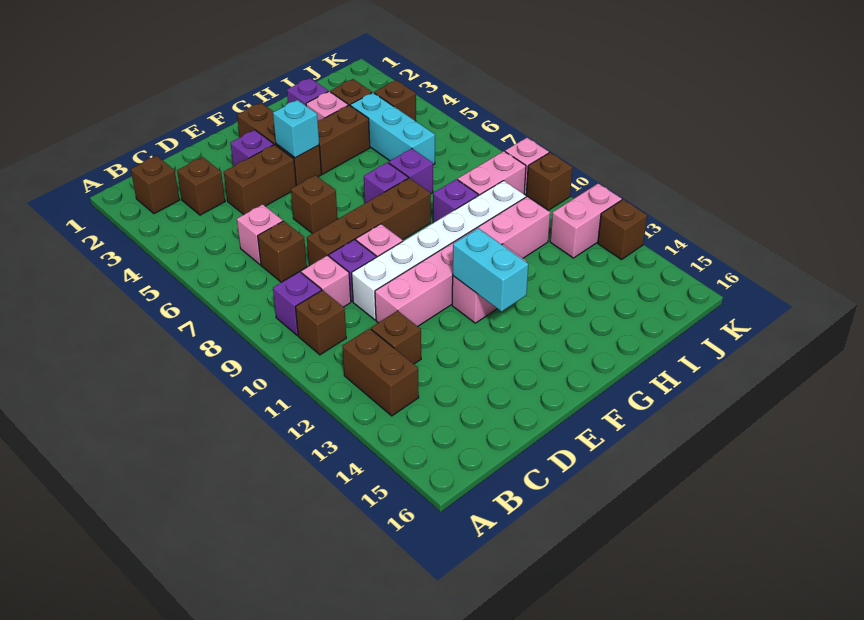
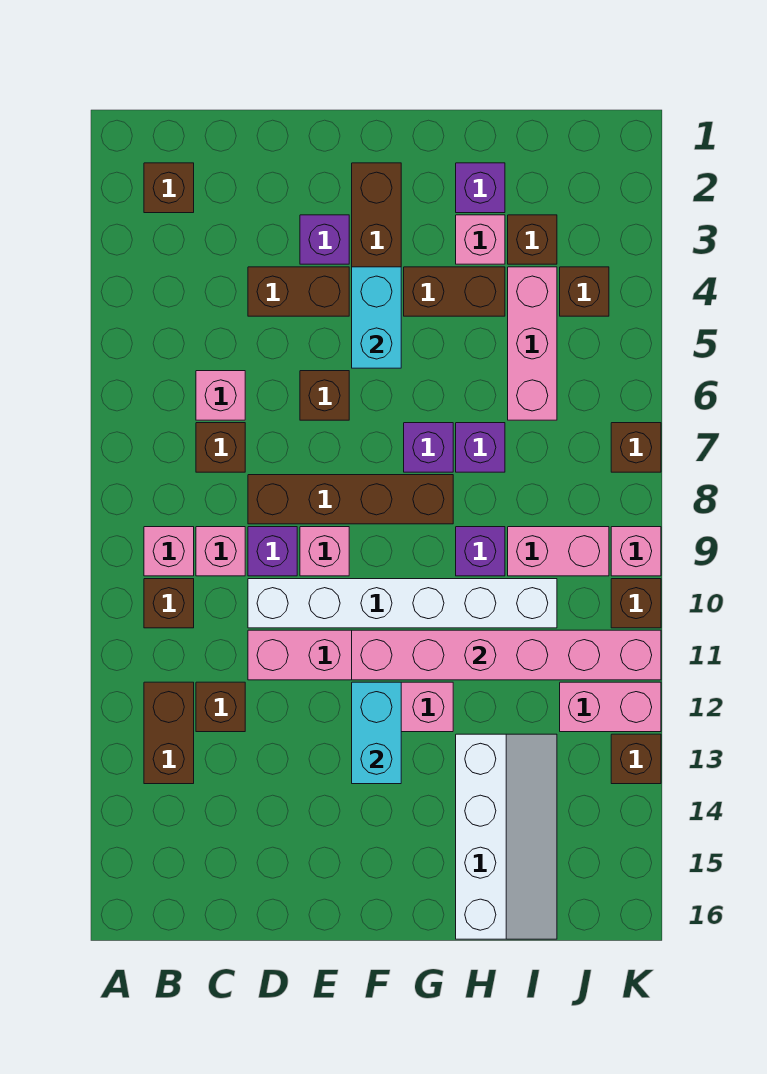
purple 1x1 brick [273,272,321,335] -> pink 1x1 brick [144,527,194,576]
brown 1x1 brick [177,157,225,215] -> brown 1x1 brick moved to [611,423,661,472]
cyan 1x1 brick [273,100,319,158] -> cyan 1x2 brick [352,267,401,368]
none -> pink 1x6 brick [352,630,661,680]
none -> white 2x4 slope [456,734,557,939]
cyan 1x3 brick [350,93,435,165] -> pink 1x3 brick [508,267,557,420]

